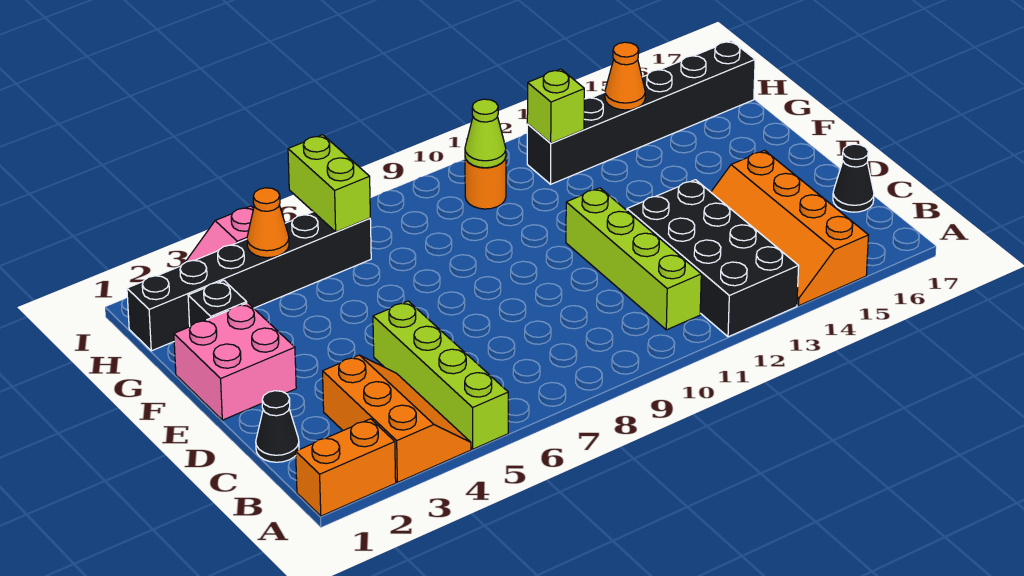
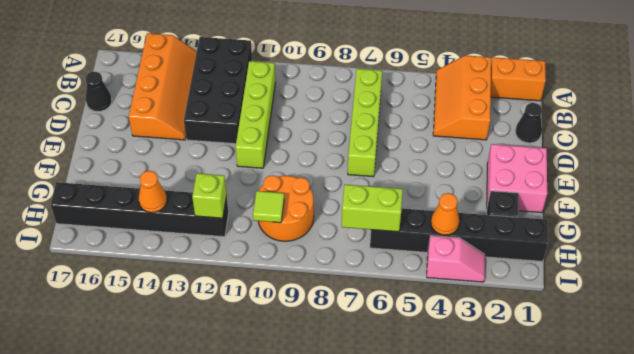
lime 1x4 brick [373,301,508,449] -> lime 1x4 brick moved to [348,69,382,177]
lime 1x2 brick [288,135,370,232] -> lime 1x2 brick turned to [342,185,403,232]
orange 1x1 round brick [465,157,506,209] -> orange 2x2 round brick [258,175,314,241]
lime 1x1 cone [465,99,506,168] -> lime 1x1 tile [253,191,284,223]

